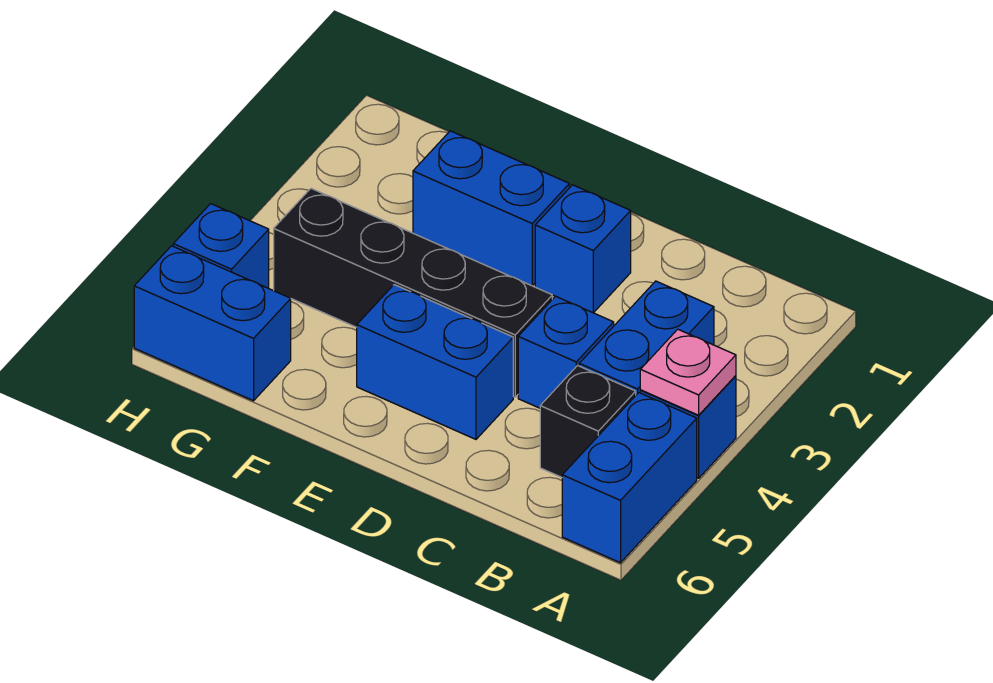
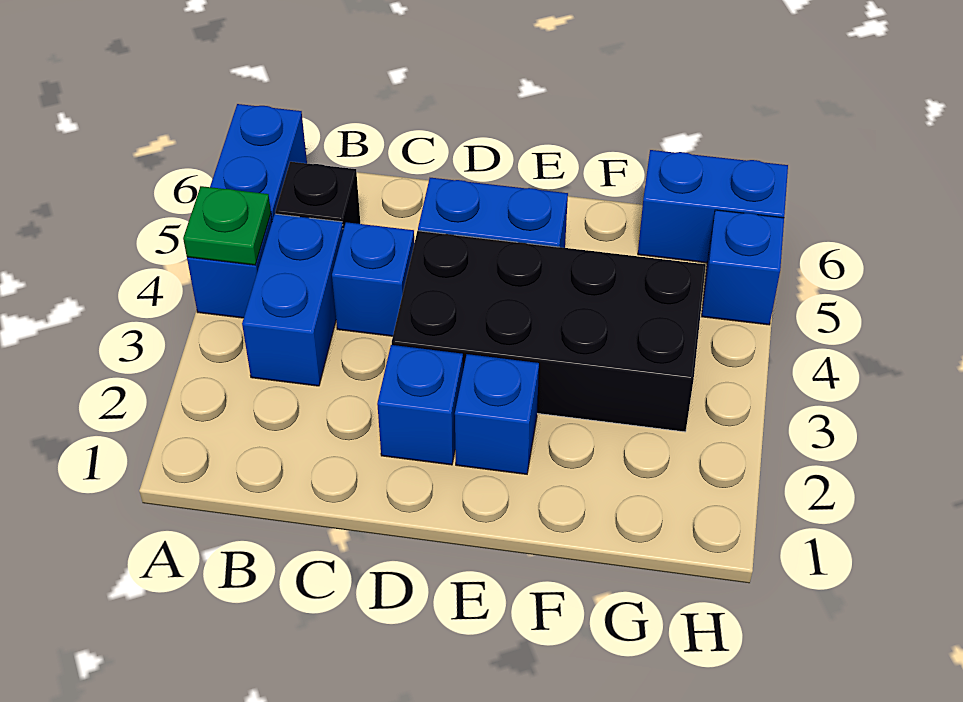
pink 1x1 plate [640,329,736,415] -> green 1x1 plate [183,186,271,265]
black 1x4 brick [274,189,552,397] -> black 2x4 brick [392,231,706,432]
blue 1x2 brick [413,131,569,286] -> blue 1x1 brick [455,354,539,474]

